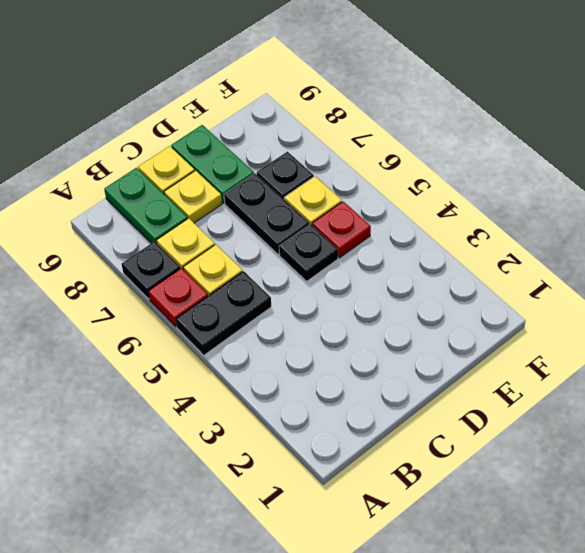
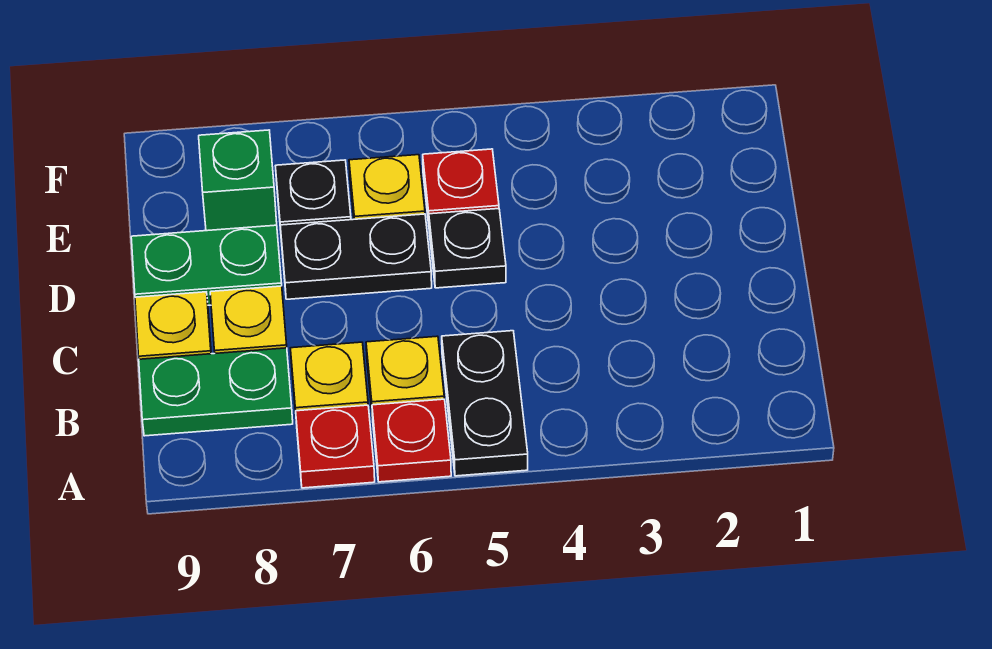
black 1x1 plate [122,241,181,299] -> red 1x1 plate [296,405,375,488]
none -> green 1x1 brick [199,130,277,231]

